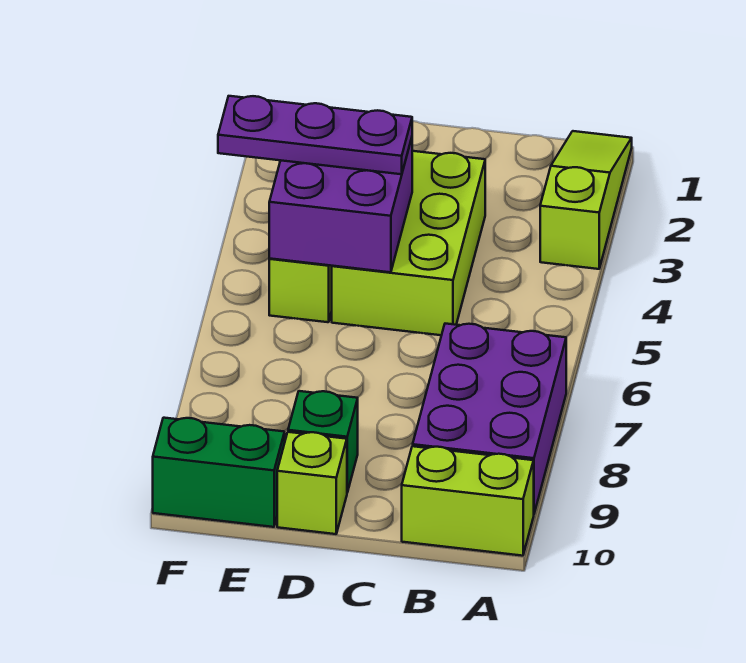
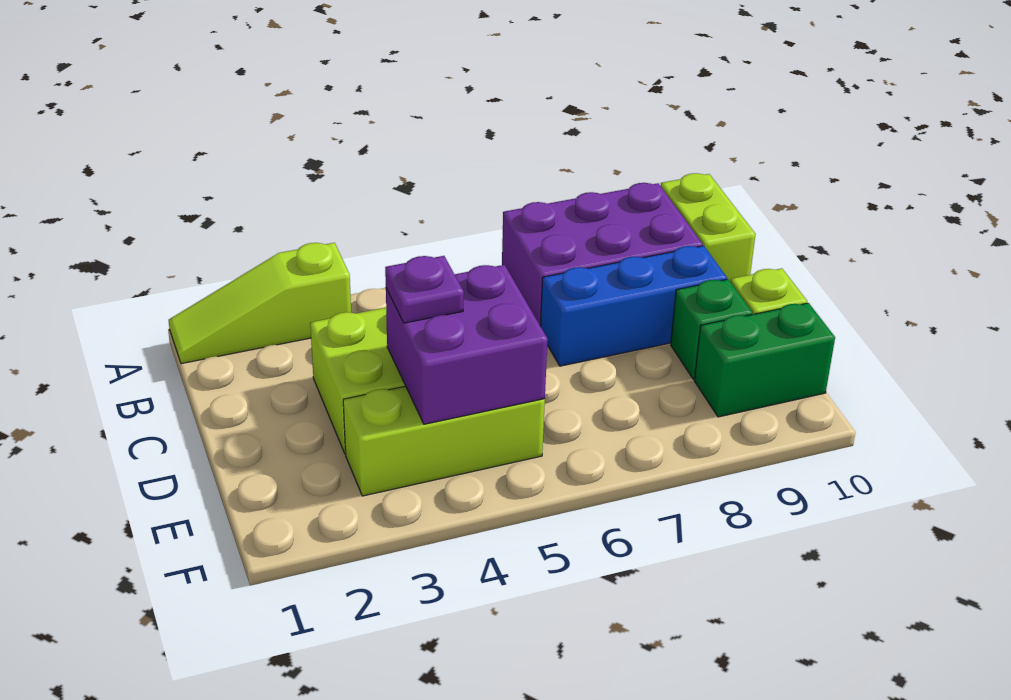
none -> blue 1x3 brick [540,246,727,366]
purple 1x3 plate [218,96,412,174] -> purple 1x1 plate [385,256,464,323]
green 1x2 brick [153,418,285,527] -> green 1x2 brick turned to [694,303,835,417]

